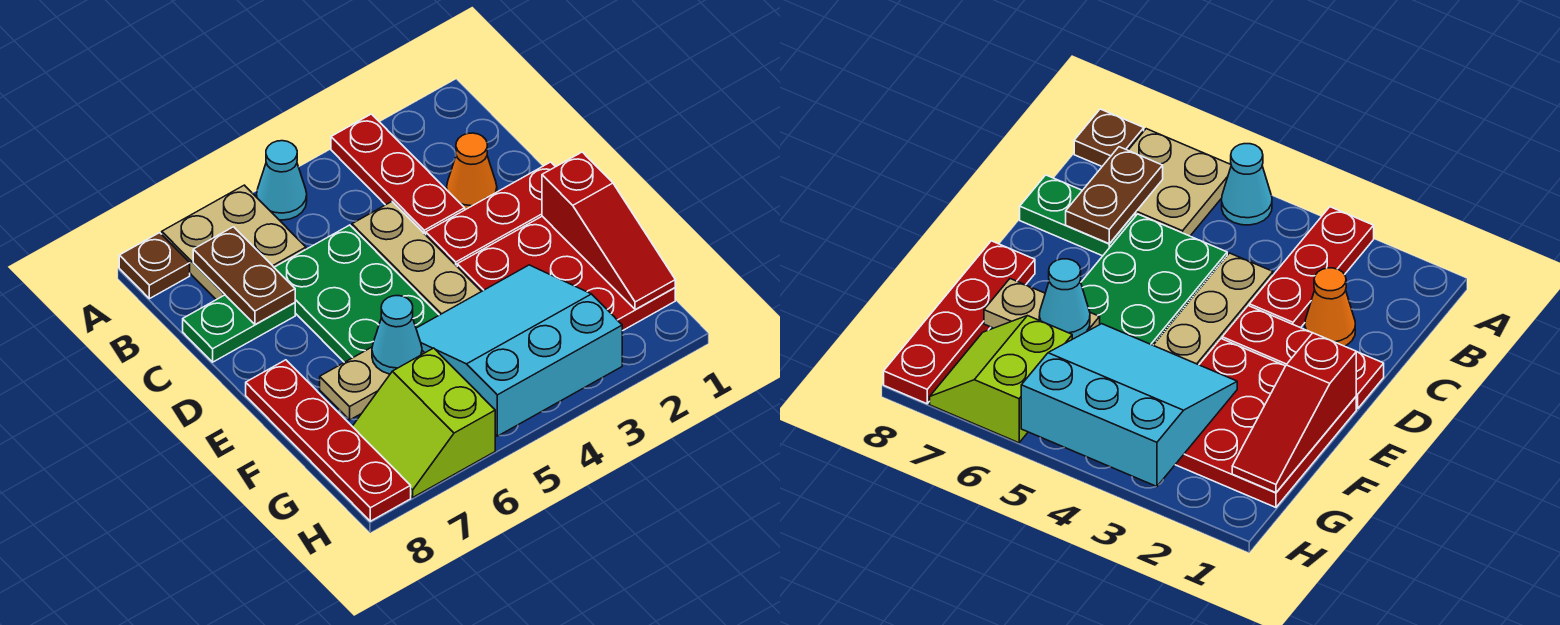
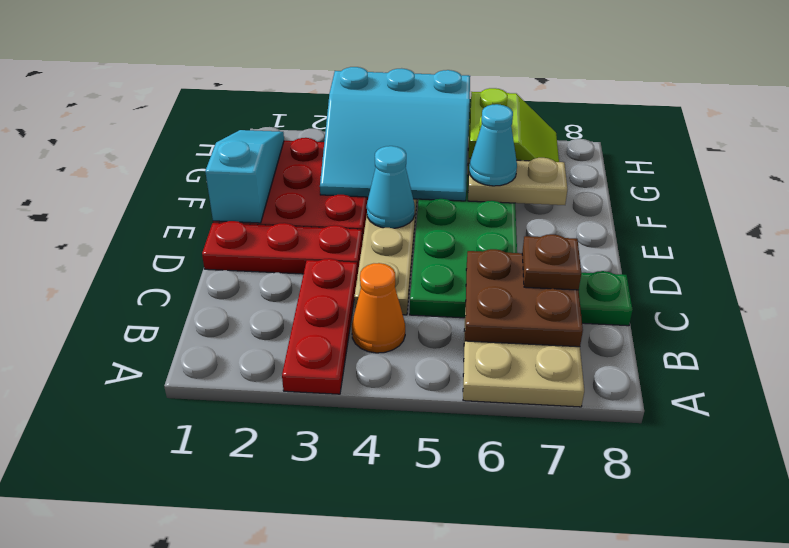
cyan 1x1 cone [256,141,307,220] -> cyan 1x1 cone moved to [367,146,415,228]
brown 1x1 plate [119,233,190,299] -> brown 1x1 plate moved to [522,234,581,290]
brown 1x2 plate [193,227,295,324] -> brown 2x2 plate [465,249,583,347]
orange 1x1 cone [447,133,497,210] -> orange 1x1 cone moved to [352,263,405,353]
red 1x3 slope [542,152,675,310] -> cyan 1x3 slope [205,130,284,223]
red 1x4 plate [246,360,411,521] -> none

